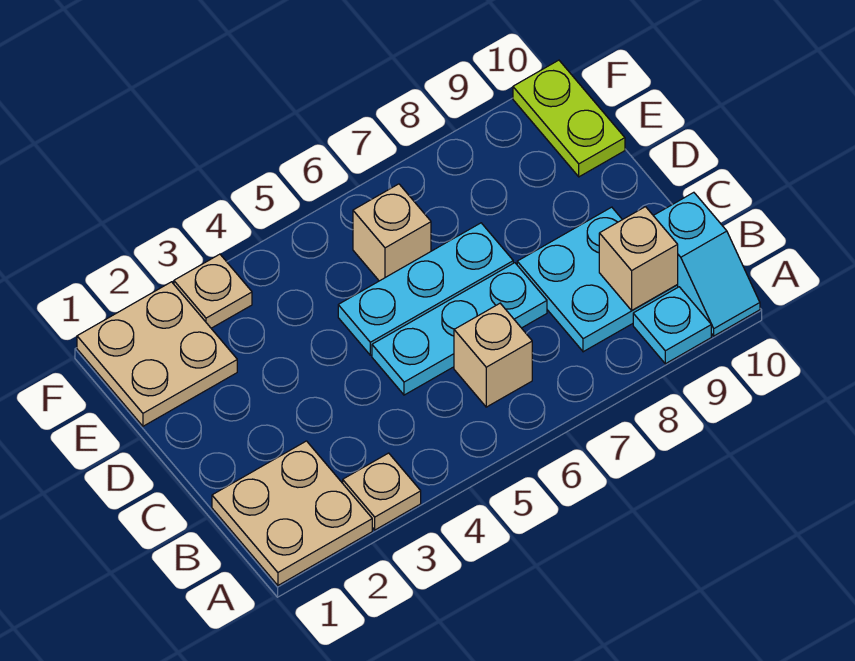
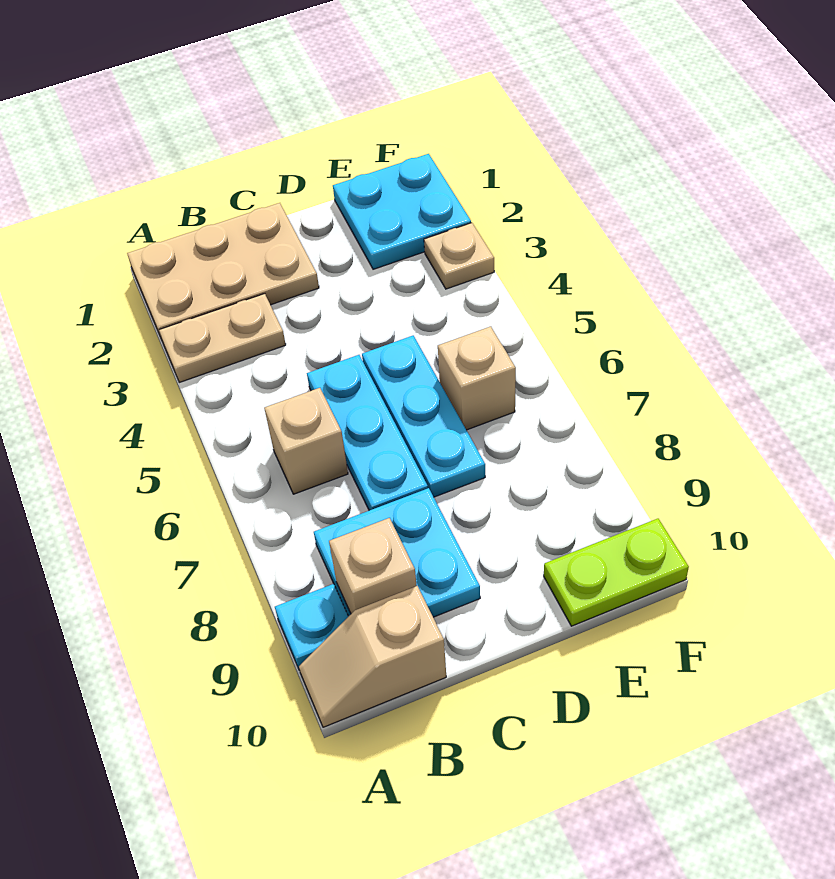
tan 2x2 plate [212,441,372,585] -> tan 2x3 plate [127,203,319,340]
tan 1x1 plate [343,453,421,530] -> tan 1x2 plate [159,294,286,382]
cyan 1x2 slope [653,192,760,336] -> tan 1x2 slope [299,586,446,727]
tan 2x2 plate [77,282,237,426] -> cyan 2x2 plate [333,154,471,269]

